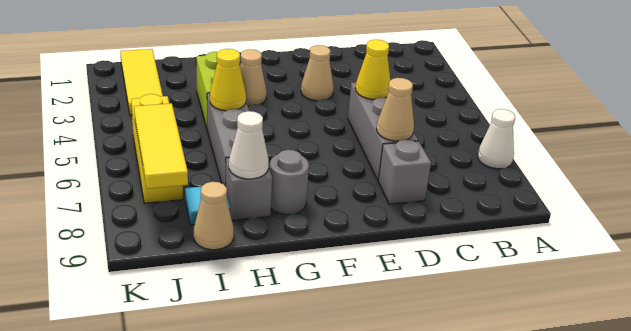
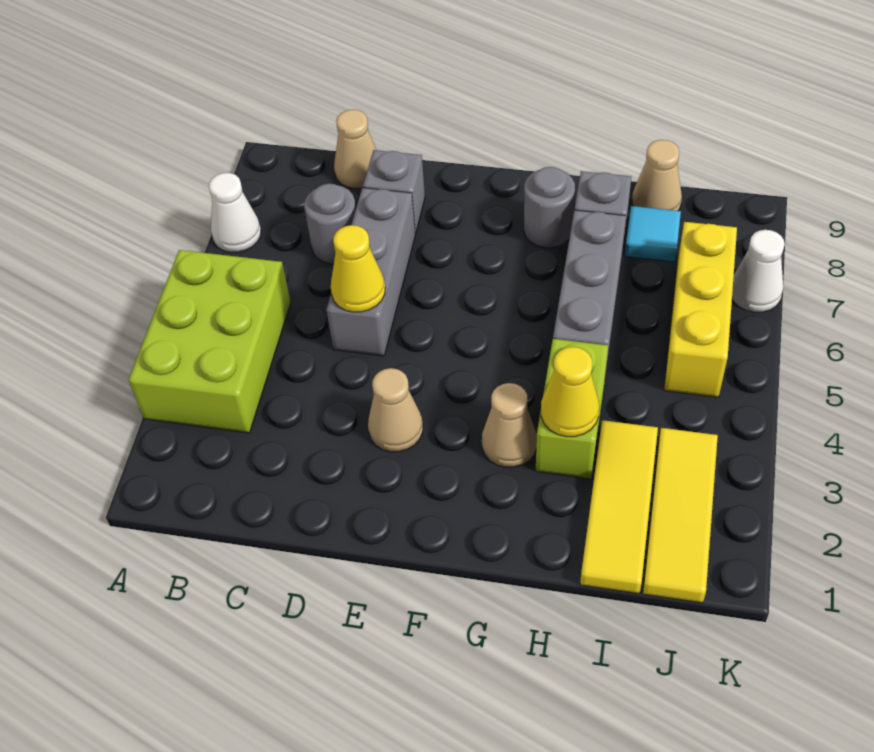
none -> lime 2x3 brick [128,250,291,433]
none -> grey 1x1 round brick [304,184,356,264]
tan 1x1 cone [376,78,414,141] -> tan 1x1 cone moved to [334,110,376,188]
yellow 1x1 cone [210,49,246,111] -> yellow 1x1 cone moved to [541,347,599,437]
white 1x1 cone [229,111,269,179] -> white 1x1 cone moved to [732,230,785,312]
yellow 1x3 tile [134,103,188,189] -> yellow 1x3 tile moved to [580,420,658,594]

